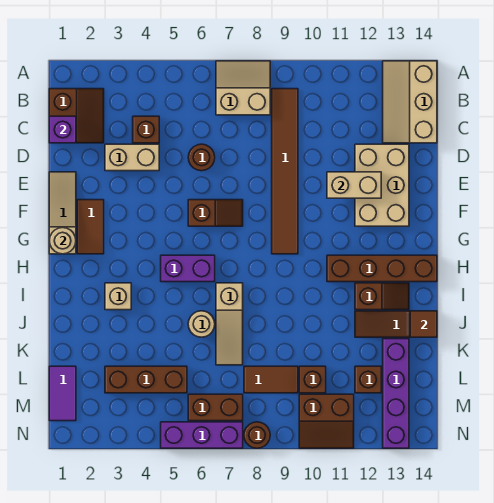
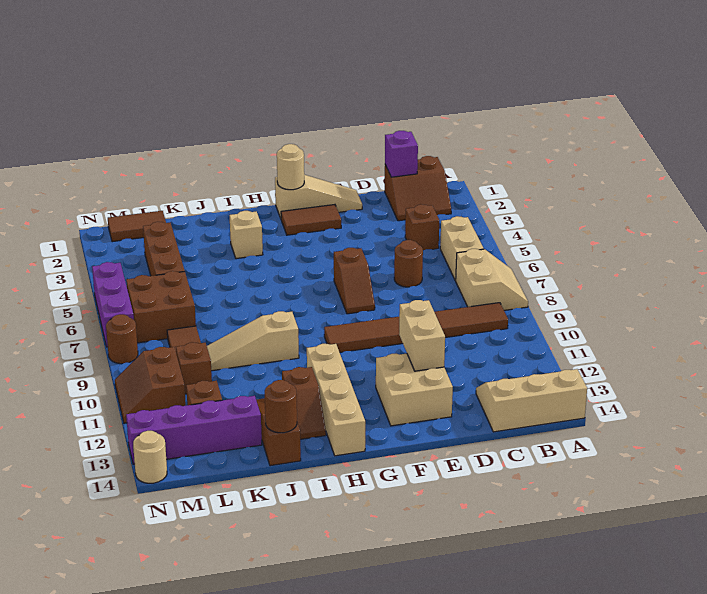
tan 1x2 brick [105,144,159,171] -> tan 1x2 brick moved to [440,216,484,281]
tan 2x3 brick [355,144,409,226] -> tan 2x2 brick [376,353,453,426]
purple 1x2 brick [161,255,215,282] -> none
brown 1x4 brick [327,255,437,282] -> tan 1x4 brick [307,344,365,456]
tan 1x3 slope [216,283,243,365] -> tan 1x3 slope moved to [207,311,299,371]
tan 1x1 round brick [188,311,215,337] -> tan 1x1 round brick moved to [133,431,167,483]
brown 1x1 tile [410,311,437,337] -> brown 1x1 round brick [265,380,297,433]
purple 1x2 tile [49,366,76,421] -> brown 1x2 tile [108,211,166,242]
brown 1x2 brick [188,394,243,421] -> brown 2x2 brick [126,271,196,343]

